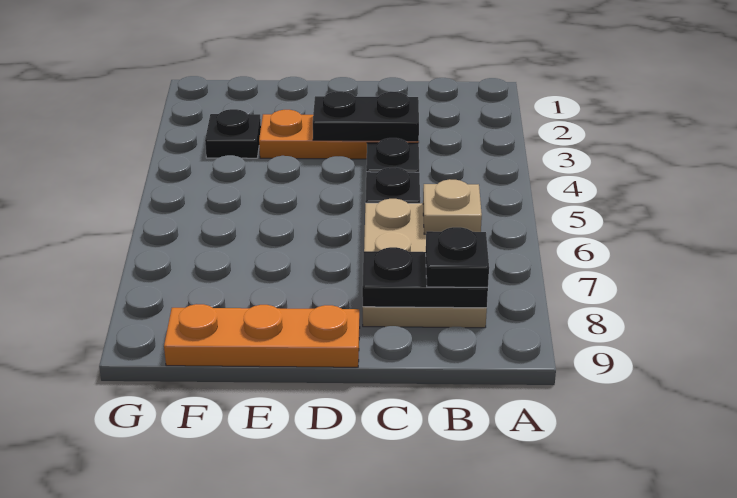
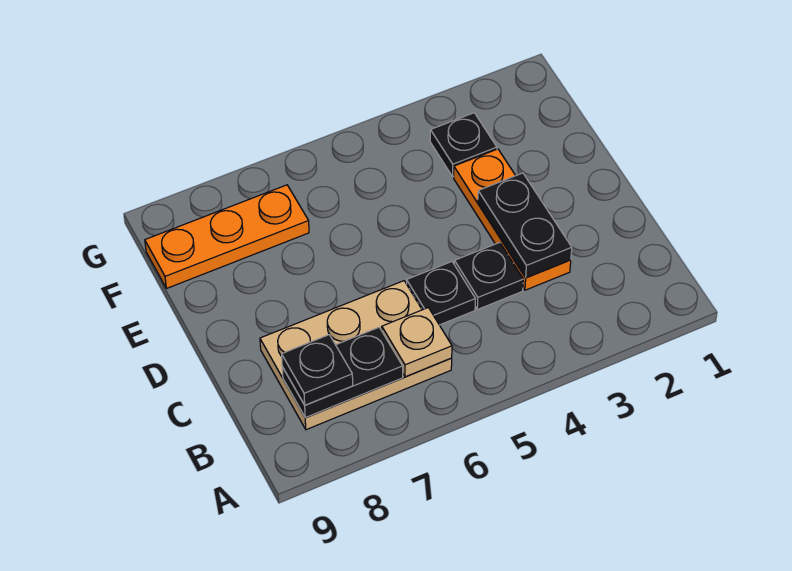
black 1x2 plate [362,247,488,308] -> black 1x2 plate turned to [282,327,403,418]
orange 1x3 plate [164,304,360,367] -> orange 1x3 plate turned to [145,185,309,289]

